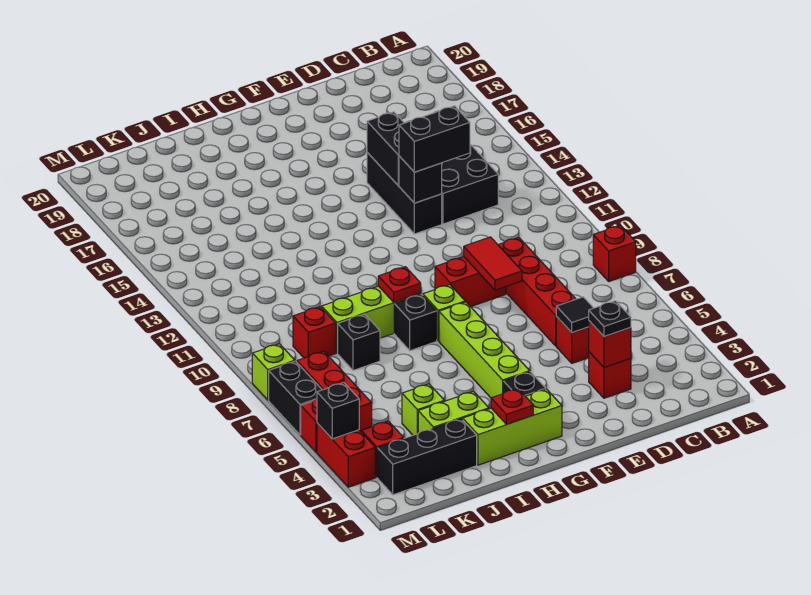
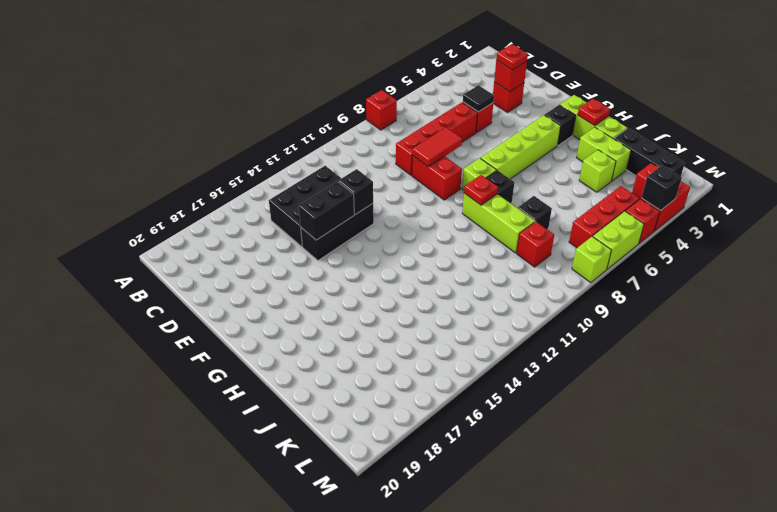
black 1x1 plate [589,301,631,337] -> red 1x1 plate [496,44,528,70]
black 1x2 brick [399,106,470,172] -> none
black 1x2 brick [269,361,322,435] -> lime 1x2 brick [593,211,644,269]

